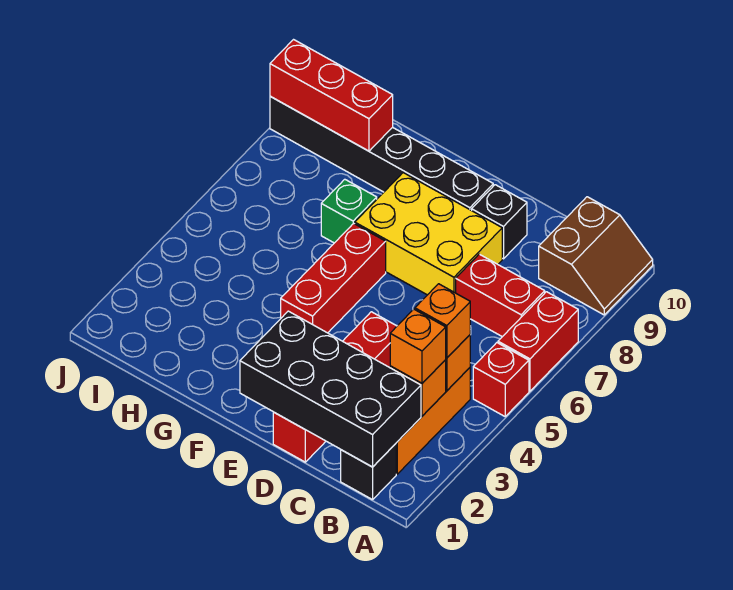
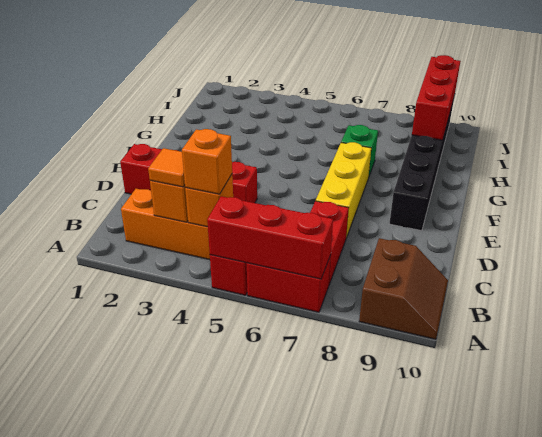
brown 2x2 slope [539,197,653,315] -> brown 2x2 slope turned to [359,238,448,339]
black 1x1 brick [341,444,396,500] -> none
black 2x4 brick [240,311,421,467] -> none
orange 1x1 brick [390,309,446,383] -> orange 1x1 tile [148,148,185,187]
yellow 2x3 brick [355,173,502,295] -> yellow 1x3 brick [316,142,371,238]
black 1x1 brick [472,185,527,259] -> none
red 1x3 brick [281,223,386,333] -> red 1x3 brick moved to [207,196,333,279]

